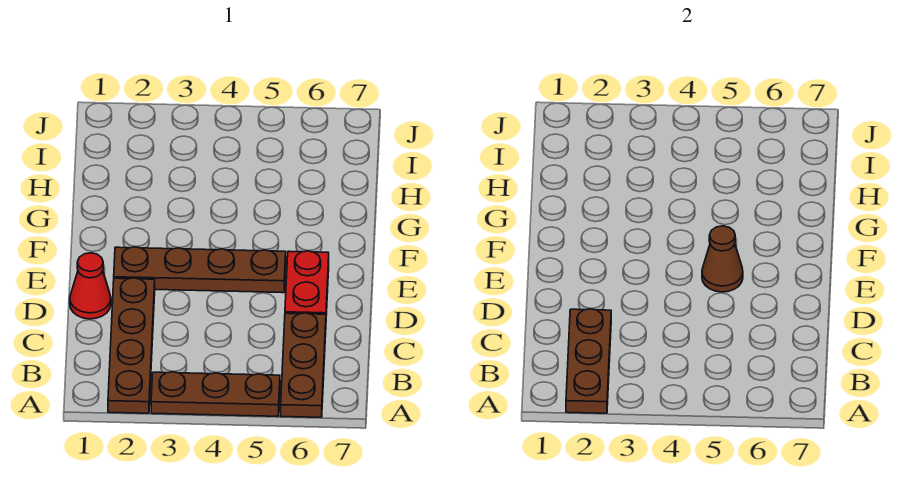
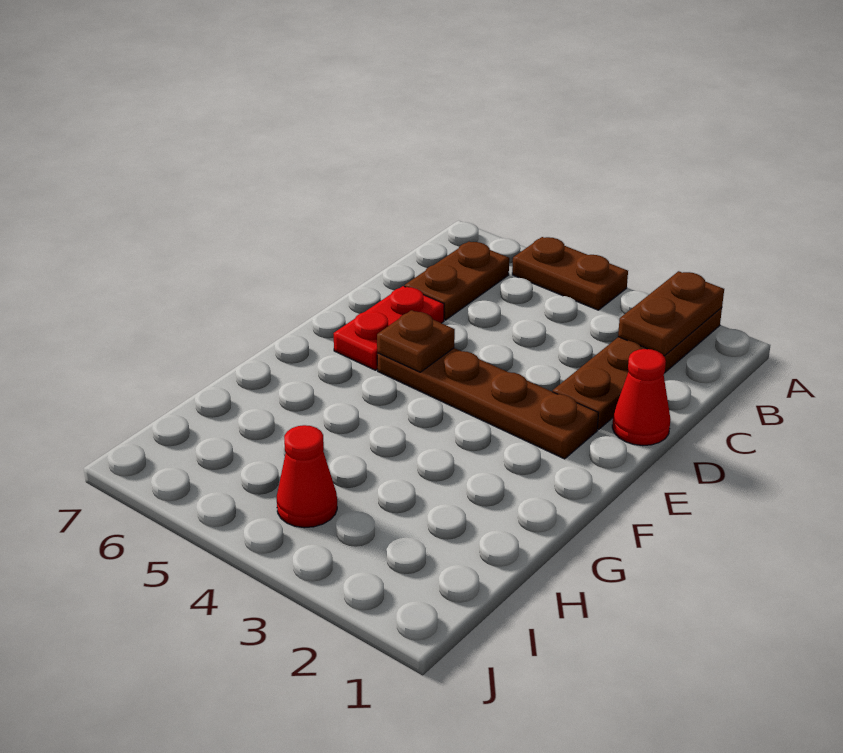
brown 1x3 plate [566,309,611,413] -> brown 1x2 plate [618,271,724,356]
brown 1x3 plate [151,372,280,416] -> brown 1x2 plate [512,237,628,310]
brown 1x3 plate [281,313,326,417] -> brown 1x2 plate [405,242,509,320]
brown 1x1 cone [702,226,743,292] -> brown 1x1 plate [377,310,455,372]
none -> red 1x1 cone [277,425,337,528]

